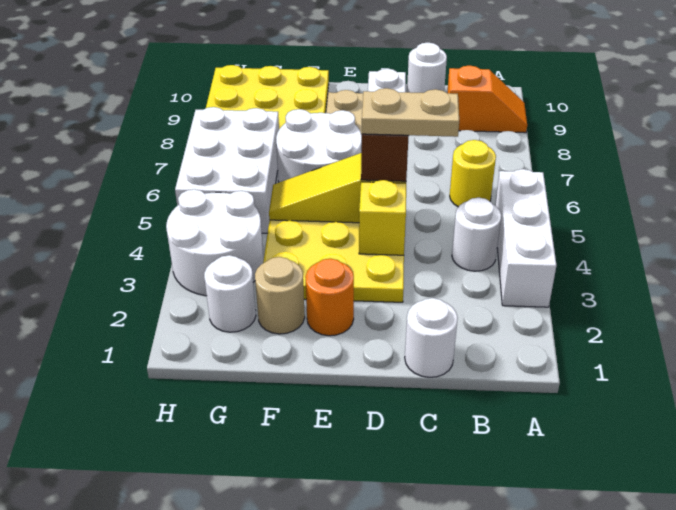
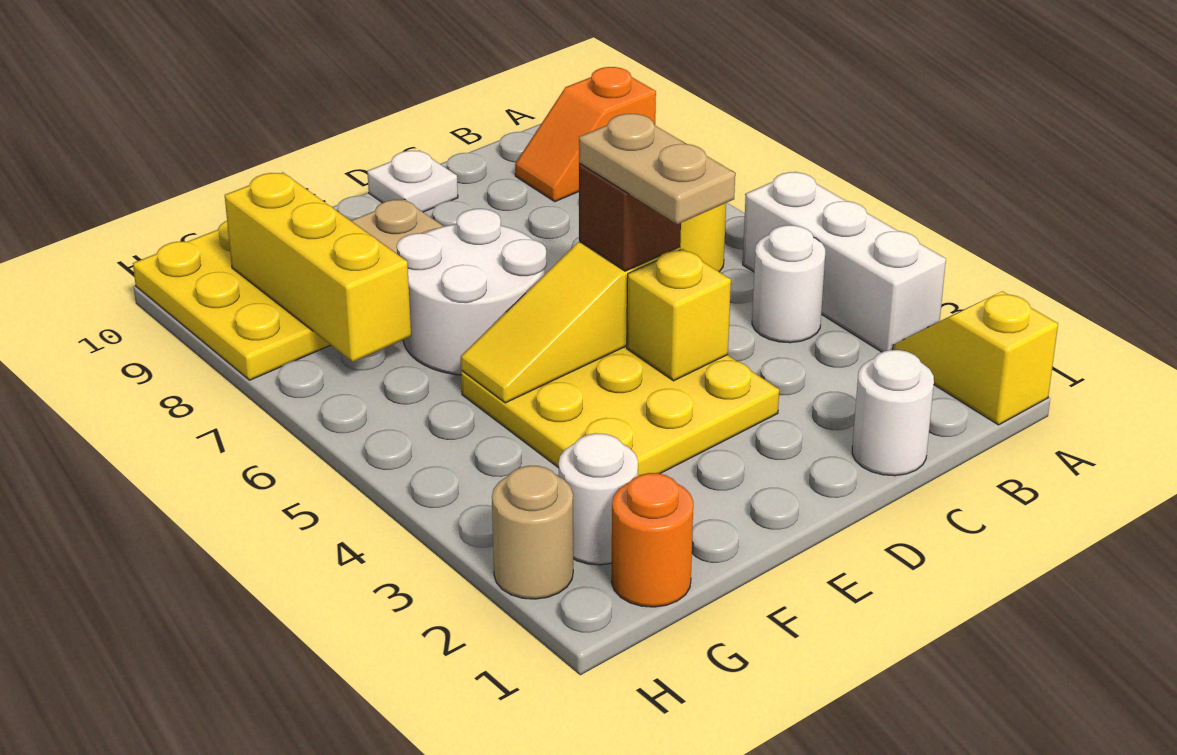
none -> yellow 1x2 slope [893,291,1058,425]
orange 1x2 slope [447,66,527,133] -> orange 1x2 slope turned to [515,67,656,202]
tan 1x2 plate [362,88,459,137] -> tan 1x2 plate turned to [579,114,735,224]
white 1x1 round brick [407,43,447,93] -> none
orange 1x1 round brick [305,259,354,336] -> orange 1x1 round brick moved to [612,473,693,607]
tan 1x1 round brick [255,257,305,334] -> tan 1x1 round brick moved to [492,466,573,599]
white 2x2 round brick [166,189,264,296] -> none
white 2x3 brick [175,107,279,233] -> none
none -> yellow 1x3 brick [225,172,411,362]

